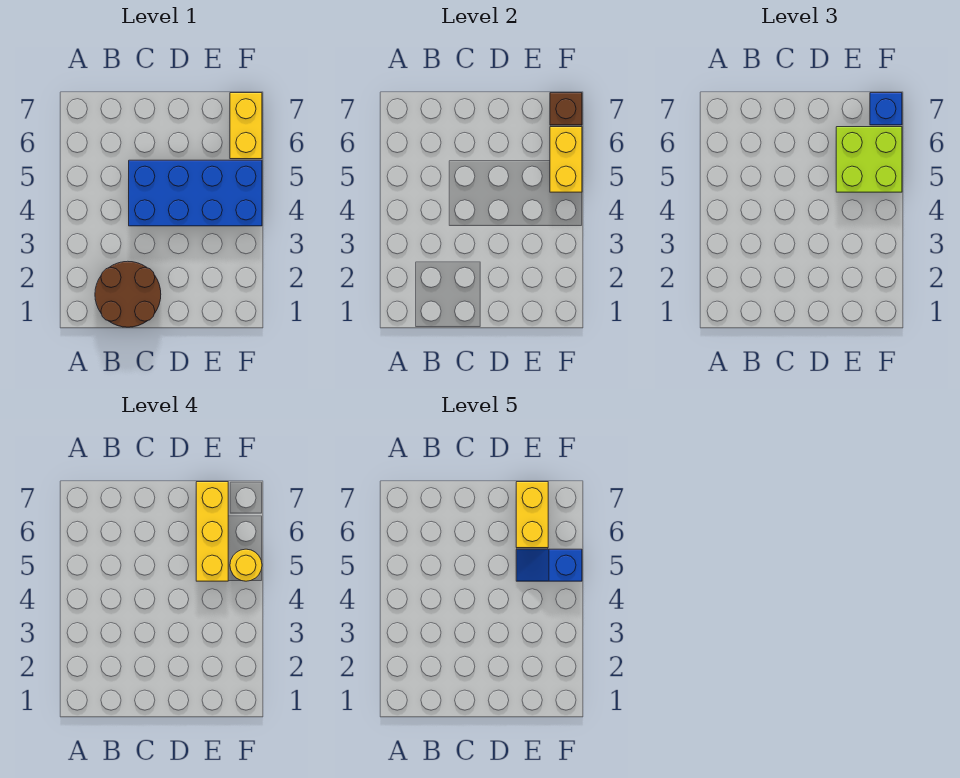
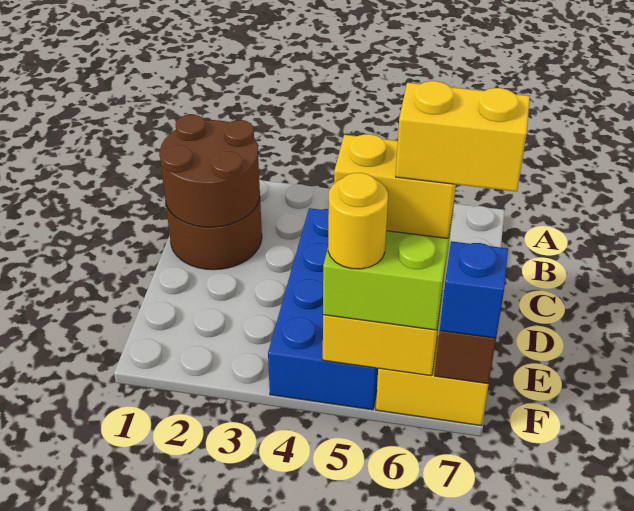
none -> brown 2x2 round brick [160,115,260,227]
yellow 1x3 brick [196,482,228,581] -> yellow 1x2 brick [334,134,456,238]
blue 1x2 slope [516,549,582,581] -> none

